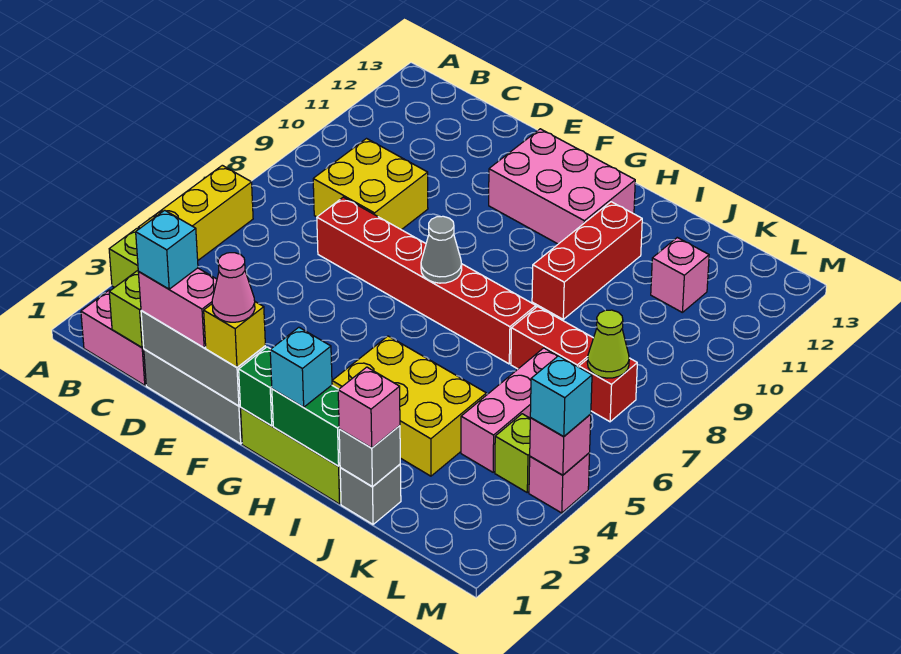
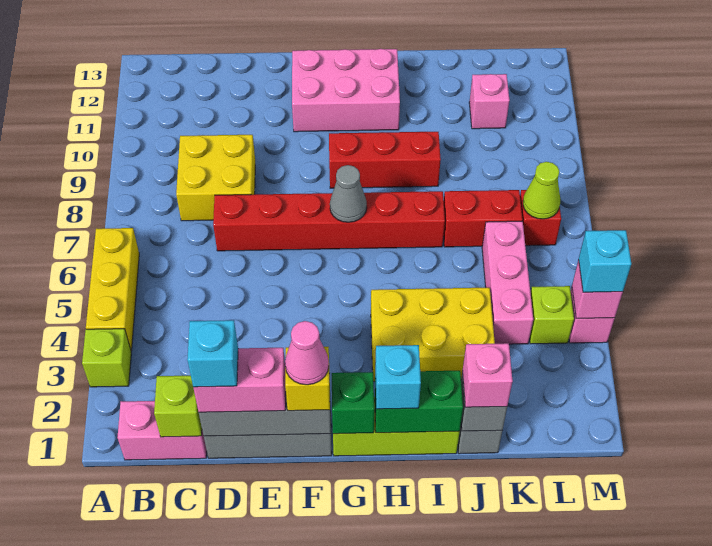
red 1x3 brick [532,202,642,319] -> red 1x3 brick turned to [329,132,441,188]

